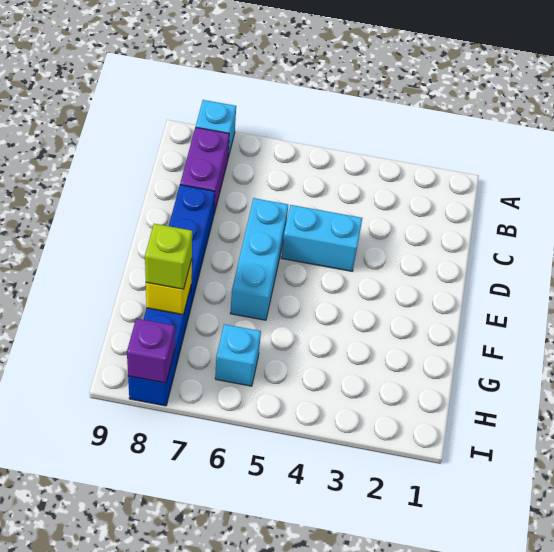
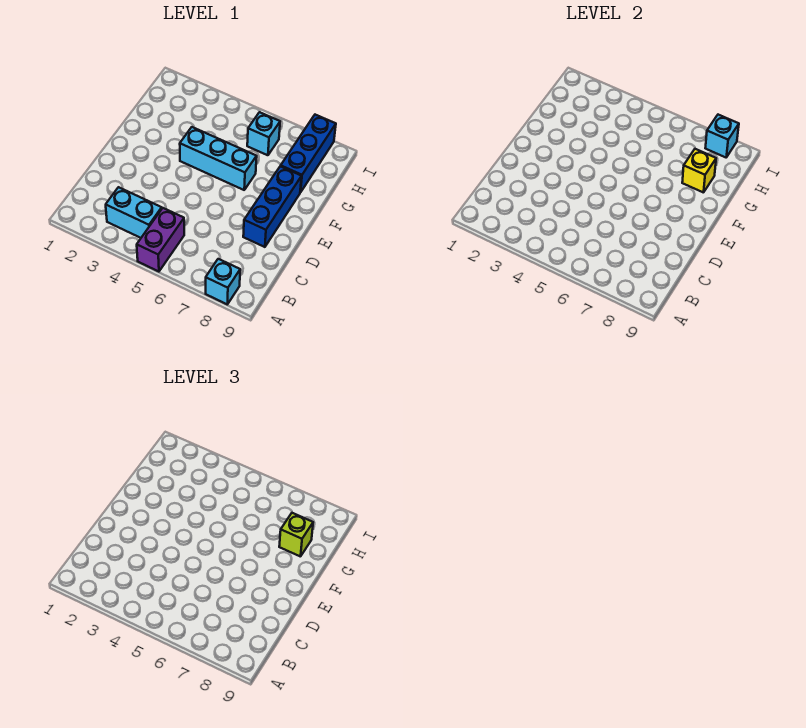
purple 1x2 brick [180,127,229,214] -> purple 1x2 brick moved to [137,208,184,272]
cyan 1x2 brick [281,205,362,271] -> cyan 1x2 brick moved to [106,187,162,238]
cyan 1x3 brick [230,198,288,320] -> cyan 1x3 brick turned to [180,127,257,190]
purple 1x1 brick [127,318,175,383] -> cyan 1x1 brick [706,115,739,157]

